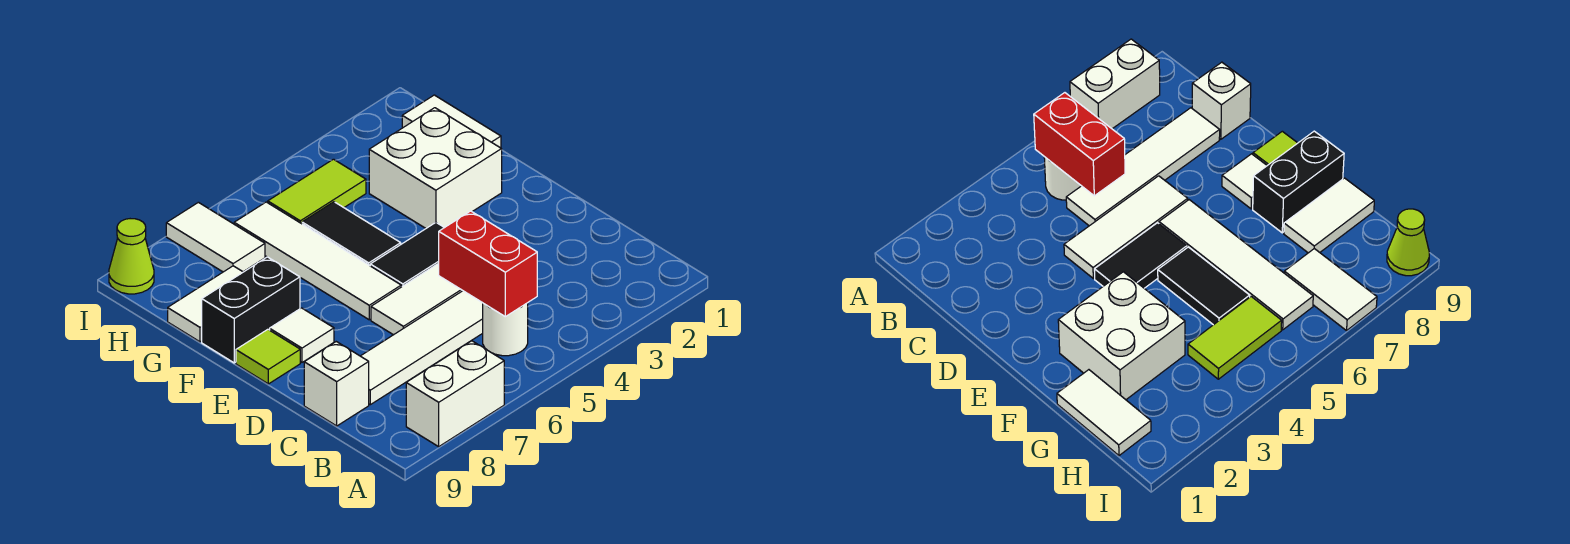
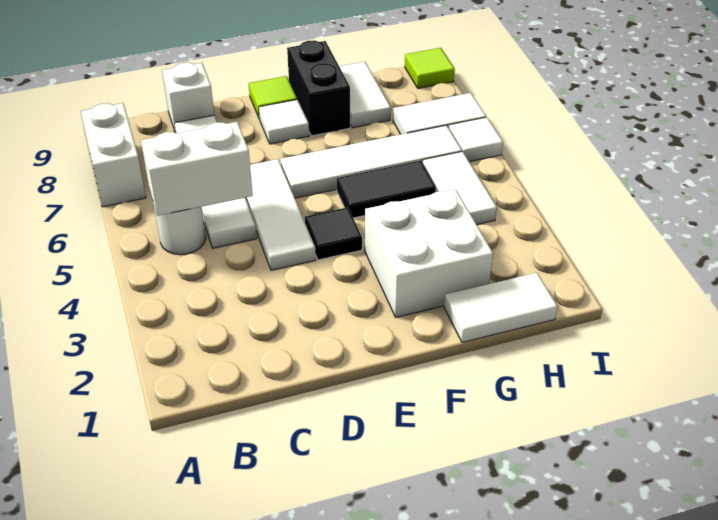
red 1x2 brick [439,211,537,317] -> white 1x2 brick [141,122,253,216]
black 1x2 tile [370,223,444,287] -> black 1x1 tile [305,207,362,260]
lime 1x2 tile [268,159,366,224] -> white 1x2 tile [423,152,497,225]
none -> white 1x1 tile [448,117,503,162]
lime 1x1 cone [109,219,154,294] -> lime 1x1 tile [405,48,455,88]

